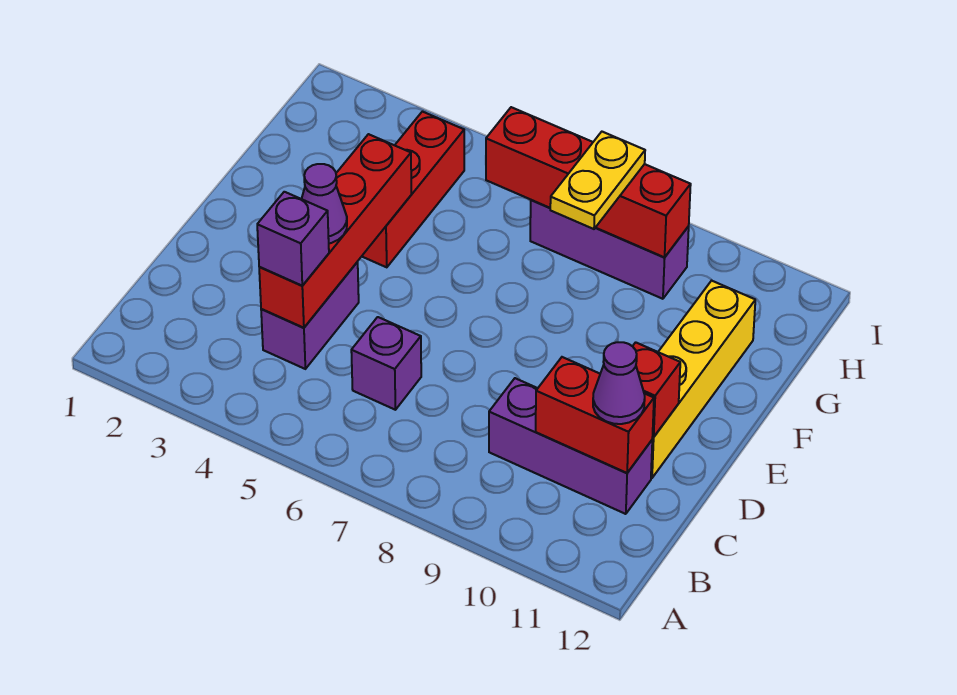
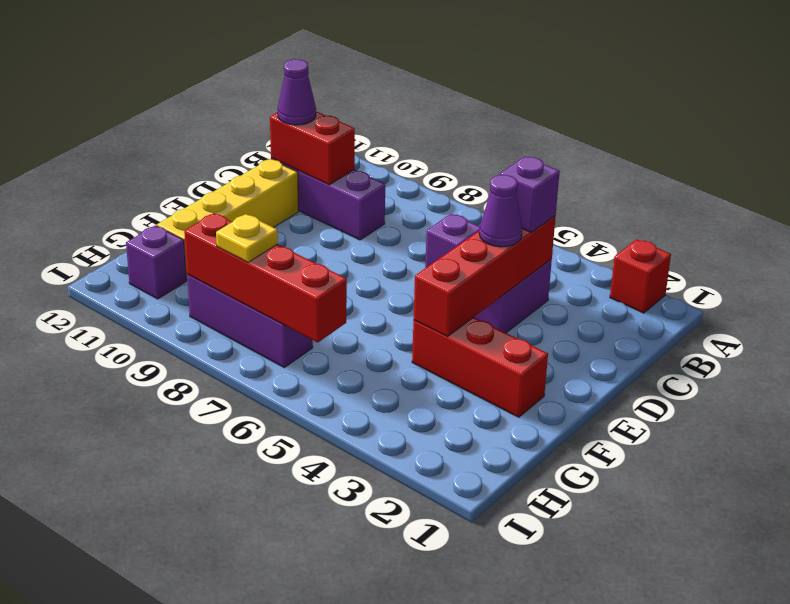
red 1x1 brick [633,342,680,437] -> red 1x1 brick moved to [610,239,671,313]
red 1x3 brick [362,112,464,267] -> red 1x3 brick turned to [412,317,548,417]
yellow 1x2 plate [550,132,645,229] -> yellow 1x1 plate [216,214,278,262]
none -> purple 1x1 brick [126,225,186,299]

